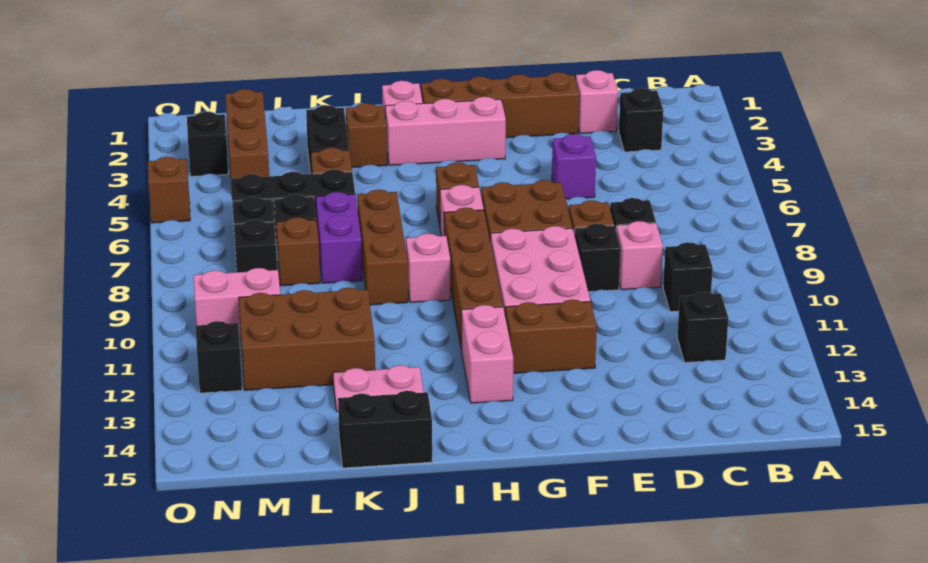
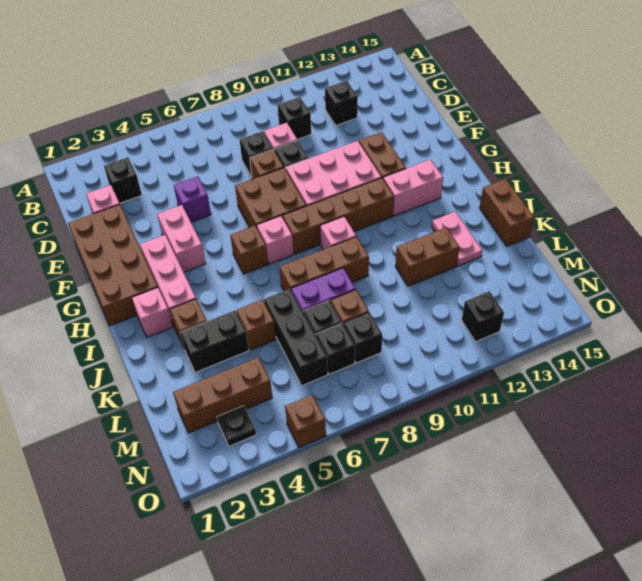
brown 1x4 brick [421,72,579,138] -> brown 2x4 brick [68,204,158,326]
black 1x2 brick [338,391,432,468] -> brown 1x2 brick [480,179,534,246]
brown 2x3 brick [239,288,375,390] -> brown 1x2 brick [395,227,460,286]
pink 1x2 brick [194,268,280,338] -> pink 1x2 brick moved to [157,205,206,272]
black 1x1 brick [187,112,228,177] -> black 1x1 plate [217,406,256,446]

